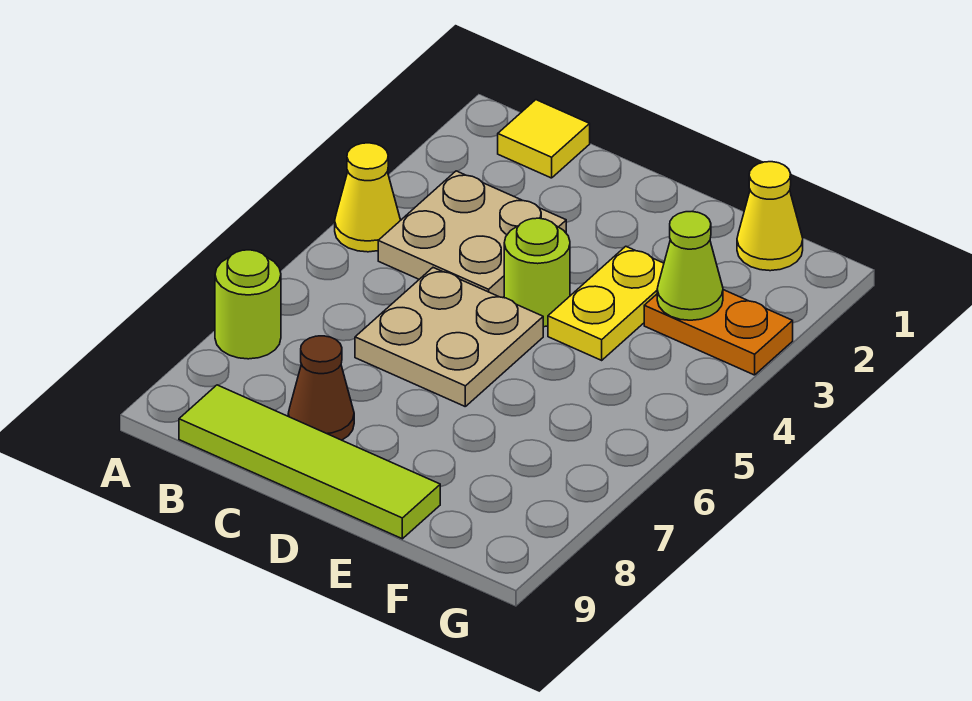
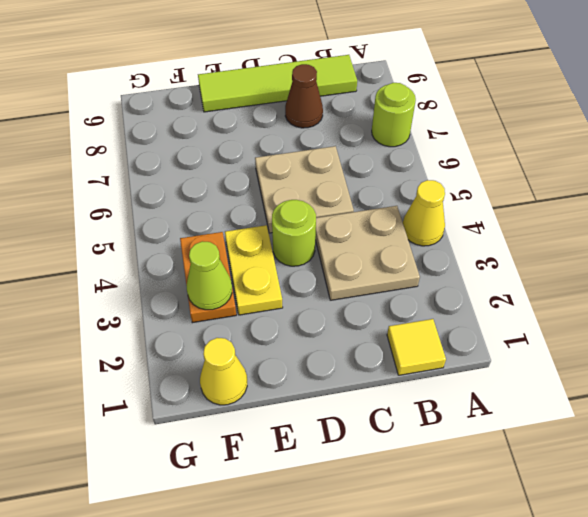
orange 1x2 plate [644,290,793,375] -> orange 1x2 plate turned to [180,232,236,323]

